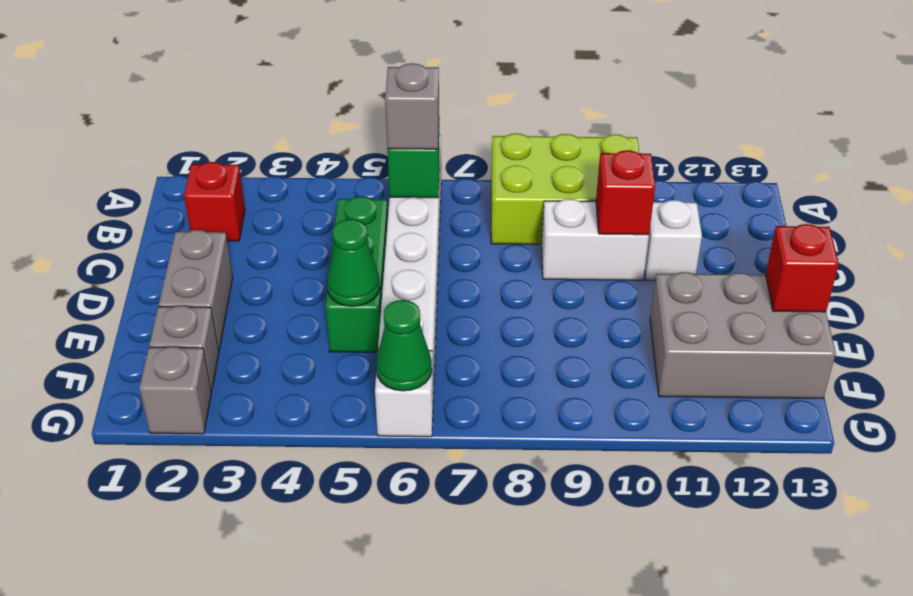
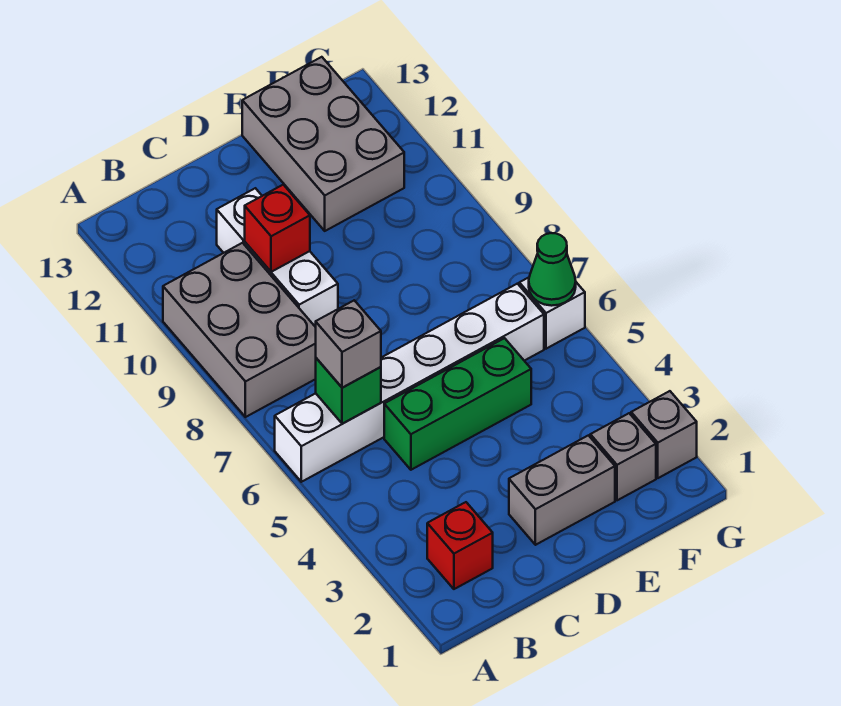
lime 2x3 brick [491,133,639,244] -> grey 2x3 brick [163,243,316,417]
green 1x1 cone [327,219,380,306] -> none
red 1x1 brick [765,224,839,312] -> none

